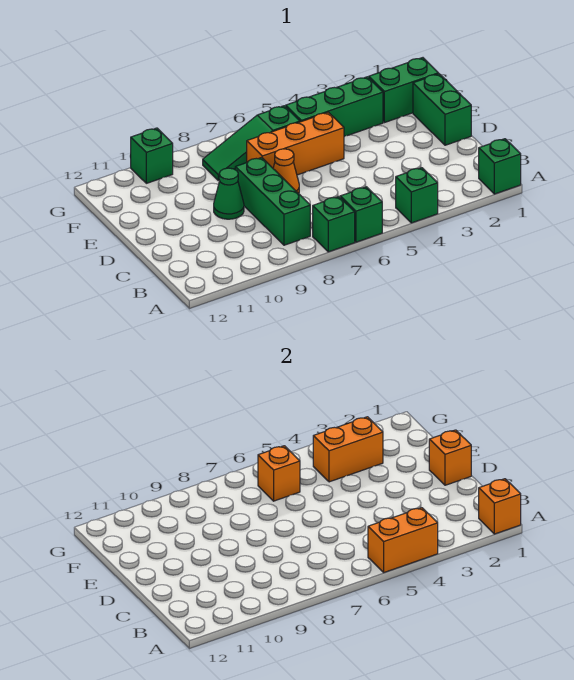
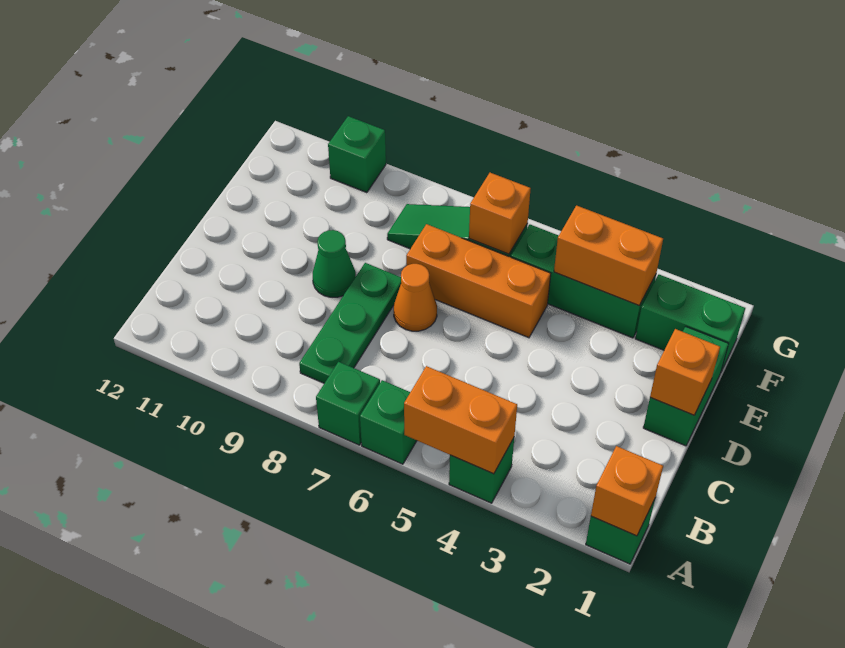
green 1x3 brick [235,157,310,245] -> green 1x3 plate [299,263,401,383]

